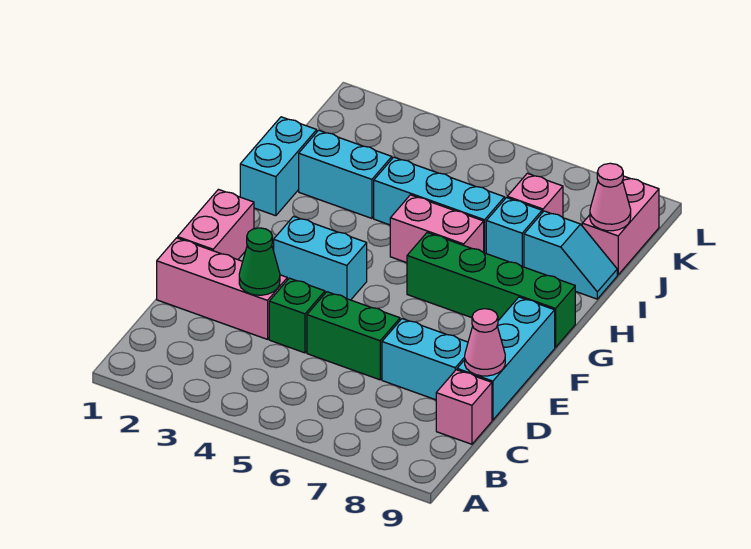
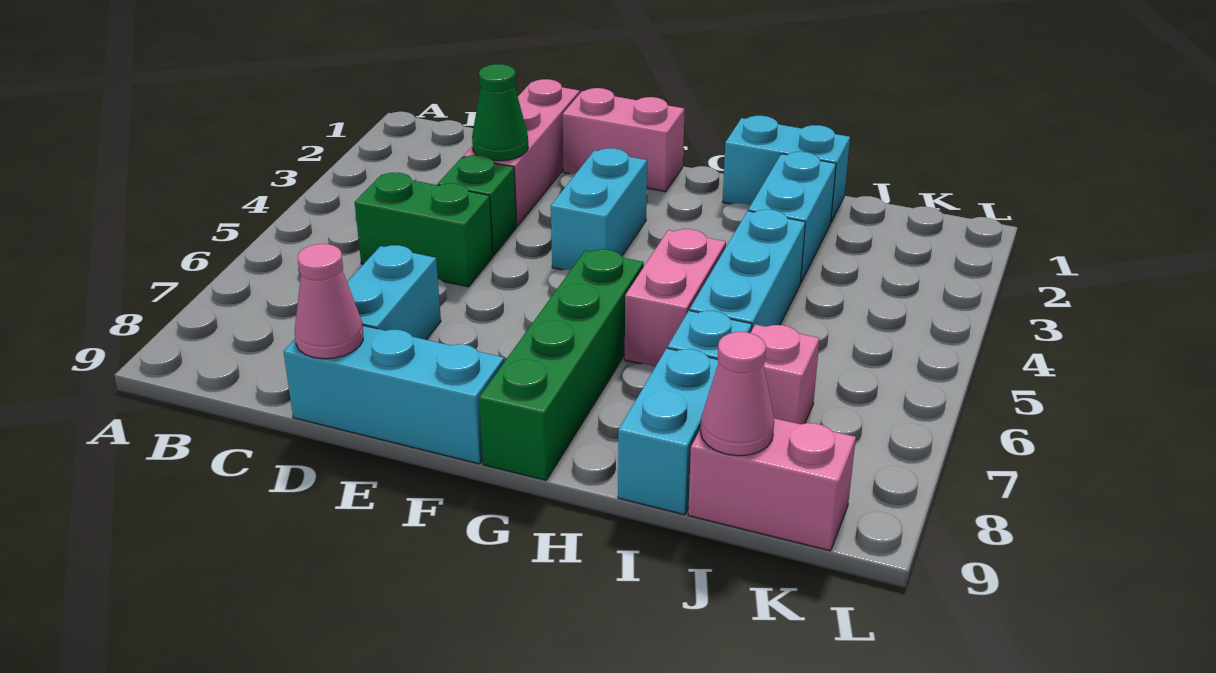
pink 1x1 brick [436,370,492,444] -> none
green 1x2 brick [307,292,400,380] -> green 1x2 brick turned to [355,173,493,287]
cyan 1x2 slope [524,211,617,299] -> cyan 1x2 brick [618,348,718,515]

